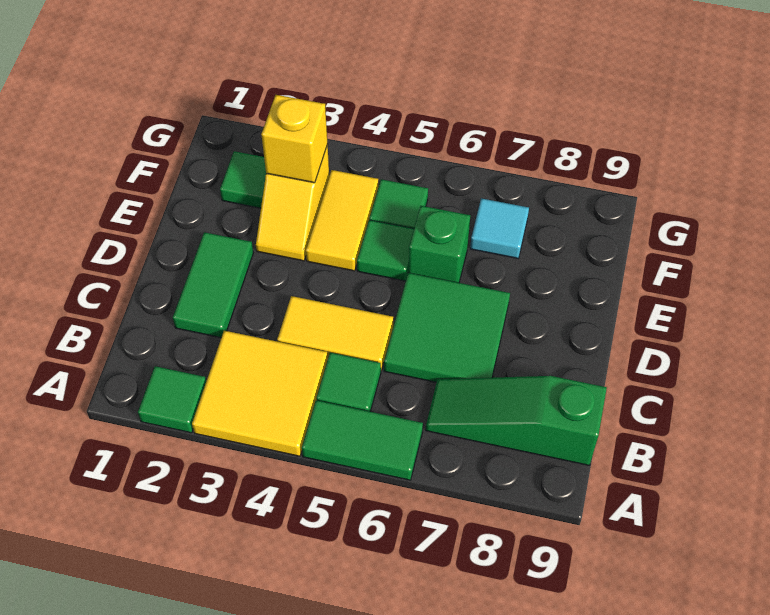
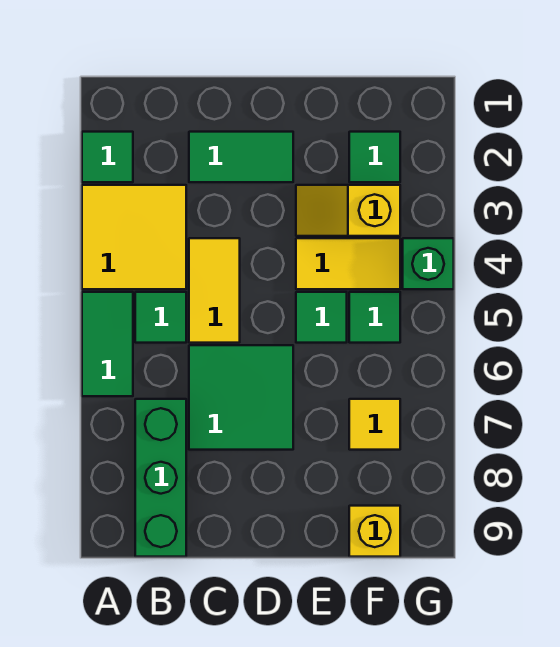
green 1x3 slope [426,376,607,465] -> green 1x3 brick [135,399,186,557]
green 1x1 brick [408,206,470,283] -> green 1x1 brick moved to [403,238,454,289]
yellow 1x1 brick [261,95,328,183] -> yellow 1x1 brick moved to [349,506,400,557]
cyan 1x1 tile [470,198,529,258] -> yellow 1x1 tile [349,399,400,450]

